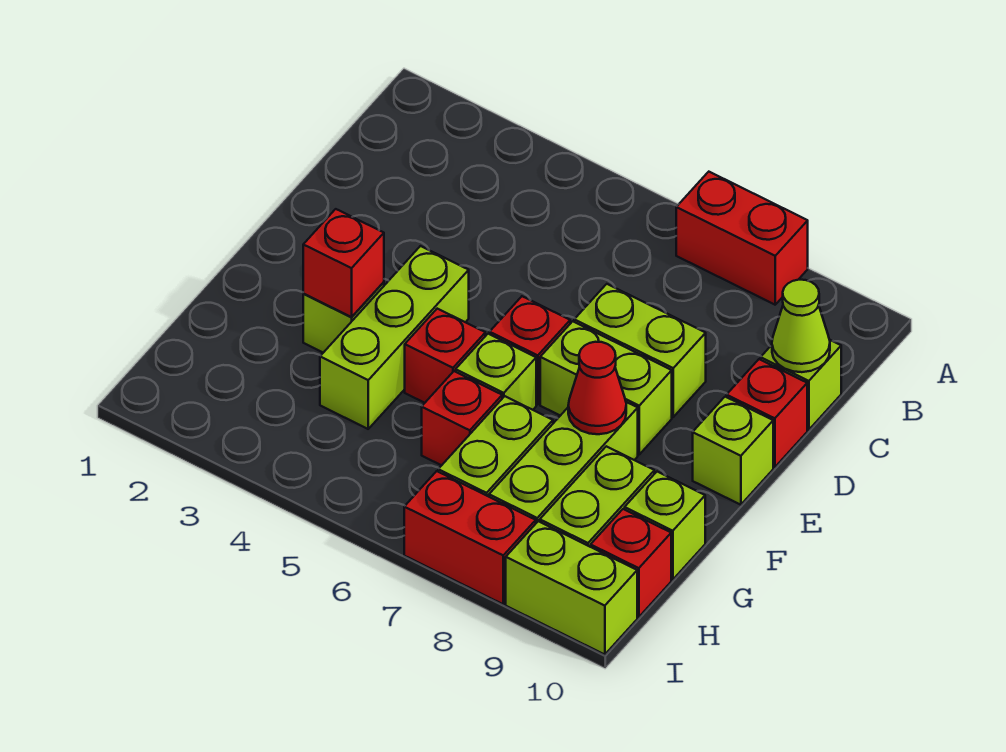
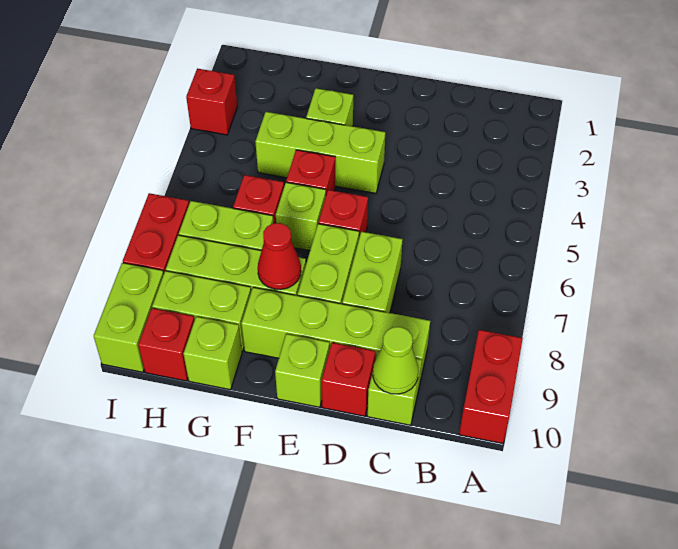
red 1x2 brick [676,172,808,305] -> red 1x2 brick moved to [459,330,523,444]
none -> lime 1x4 brick [241,287,430,385]
red 1x1 brick [303,209,384,317] -> red 1x1 brick moved to [186,69,237,135]

